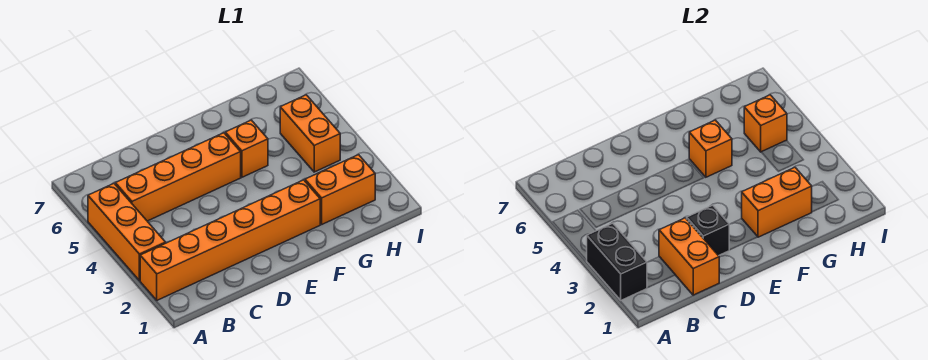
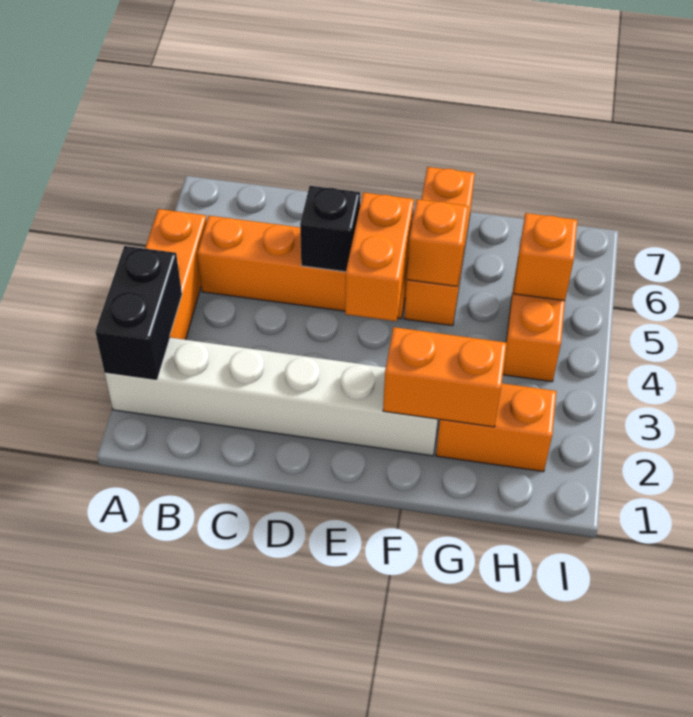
orange 1x6 brick [140,180,320,300] -> white 1x6 brick [105,337,439,456]
orange 1x2 brick [659,218,719,295] -> orange 1x2 brick moved to [345,192,414,321]
black 1x1 brick [687,205,729,256] -> black 1x1 brick moved to [300,186,360,272]
orange 1x1 brick [225,120,268,177] -> orange 1x3 brick [404,167,475,326]

